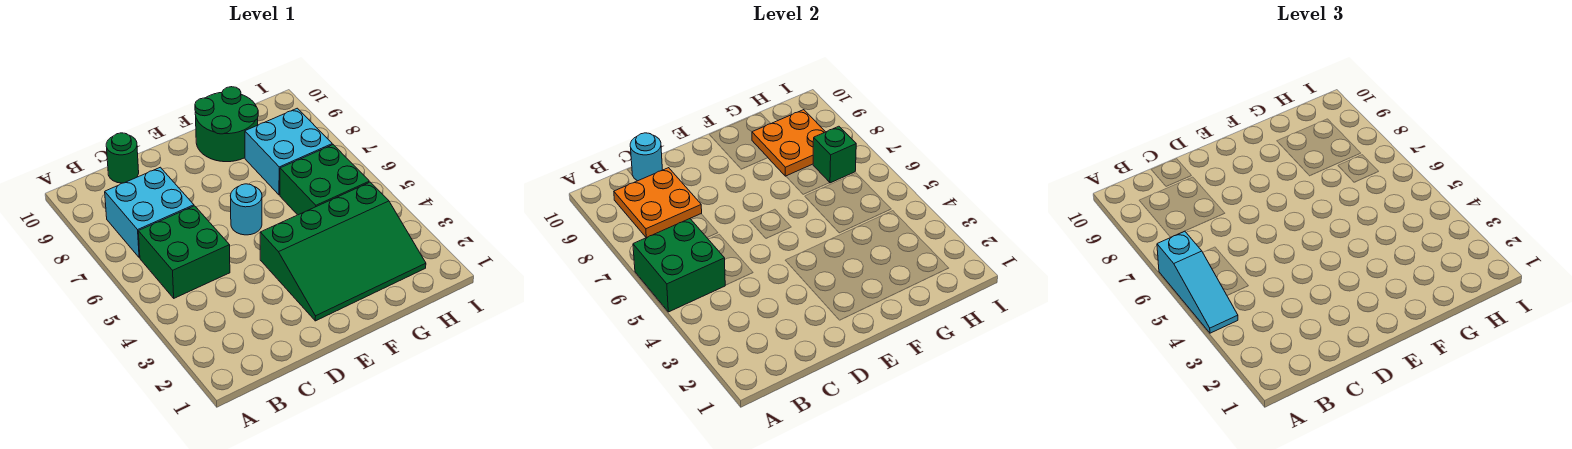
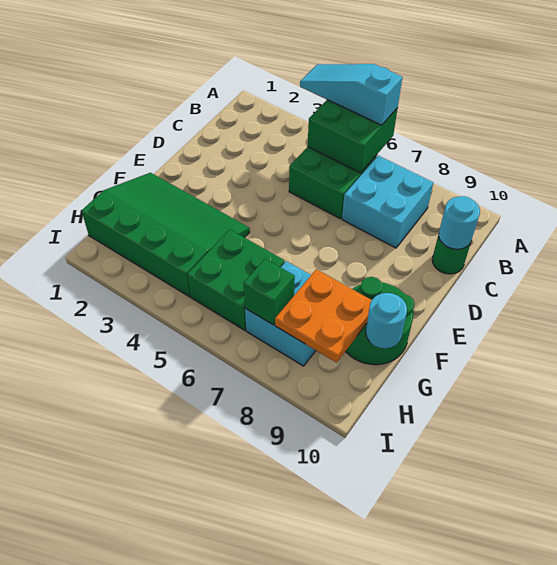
orange 2x2 plate [614,168,702,238] -> none
green 3x4 slope [260,182,426,321] -> green 3x4 slope turned to [81,173,250,297]
cyan 1x1 round brick [231,184,262,235] -> cyan 1x1 round brick moved to [366,293,407,348]

